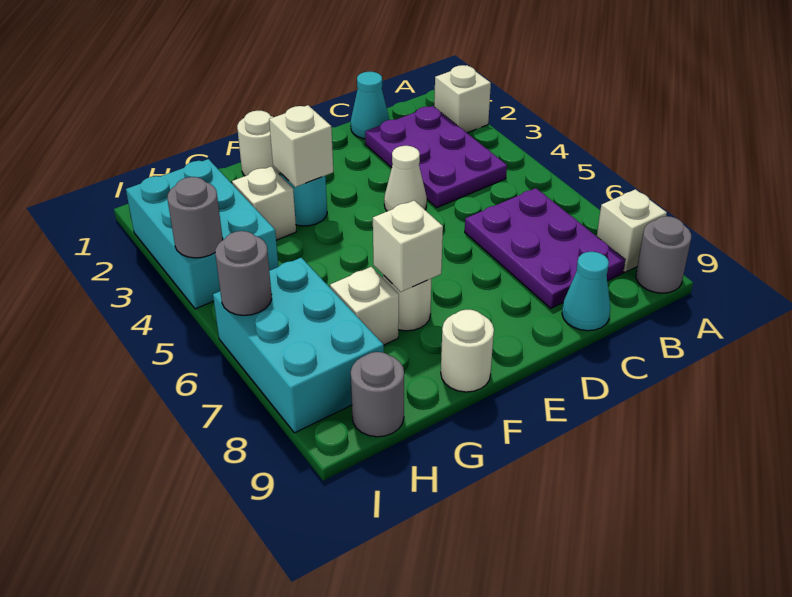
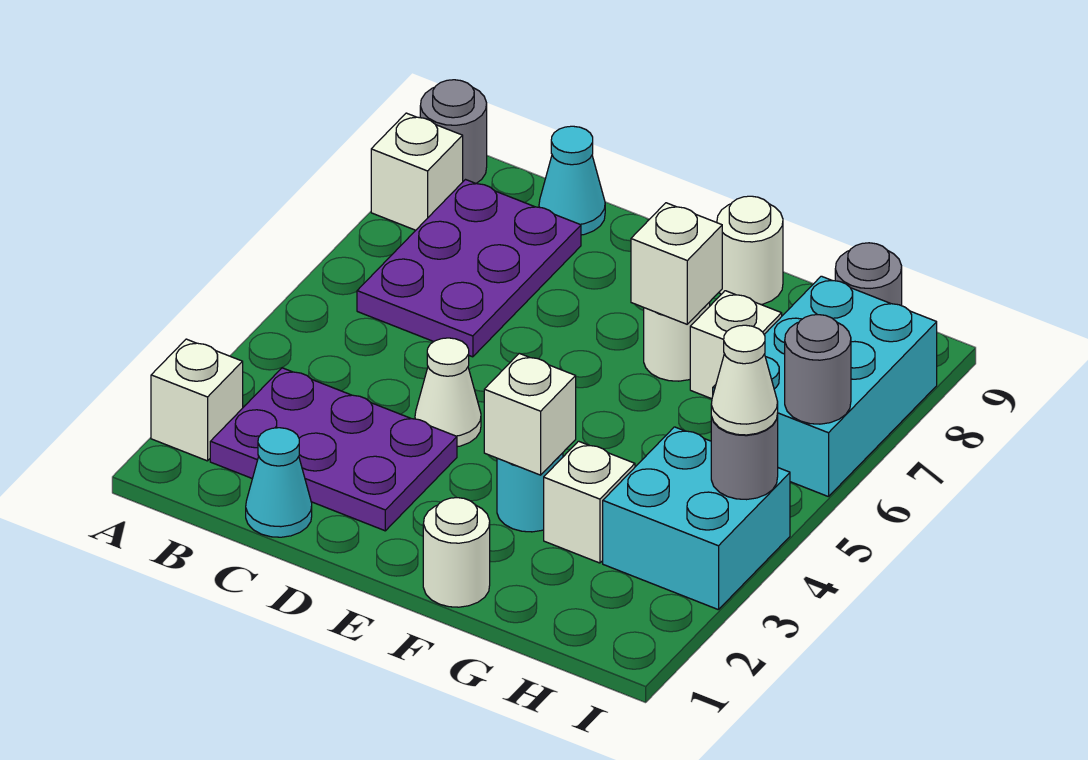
purple 2x3 plate [365,106,507,207] -> purple 2x3 plate turned to [210,368,457,531]
cyan 2x3 brick [126,159,278,309] -> cyan 2x2 brick [603,427,790,610]
none -> white 1x1 cone [711,325,778,435]

